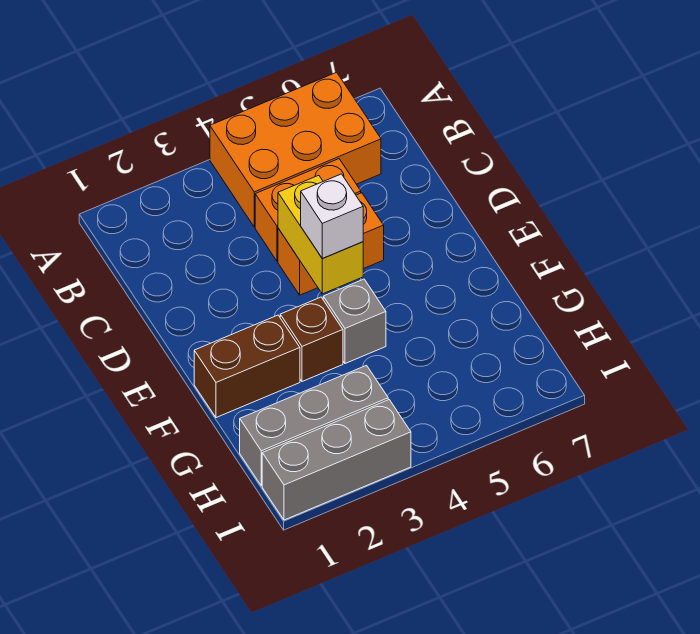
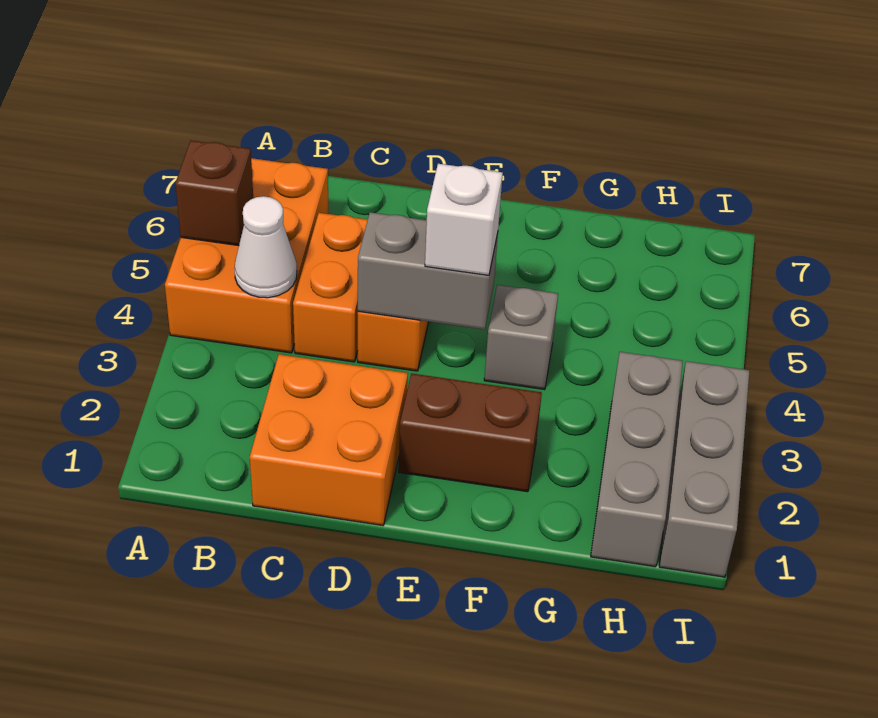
none -> white 1x1 cone [234,196,297,298]
none -> orange 2x2 brick [250,354,408,526]
yellow 1x2 brick [278,175,363,294] -> grey 1x2 brick [358,212,498,329]
brown 1x2 brick [194,315,300,418] -> brown 1x2 brick turned to [399,373,542,492]
brown 1x1 brick [280,297,343,382] -> brown 1x1 brick moved to [175,141,253,246]

